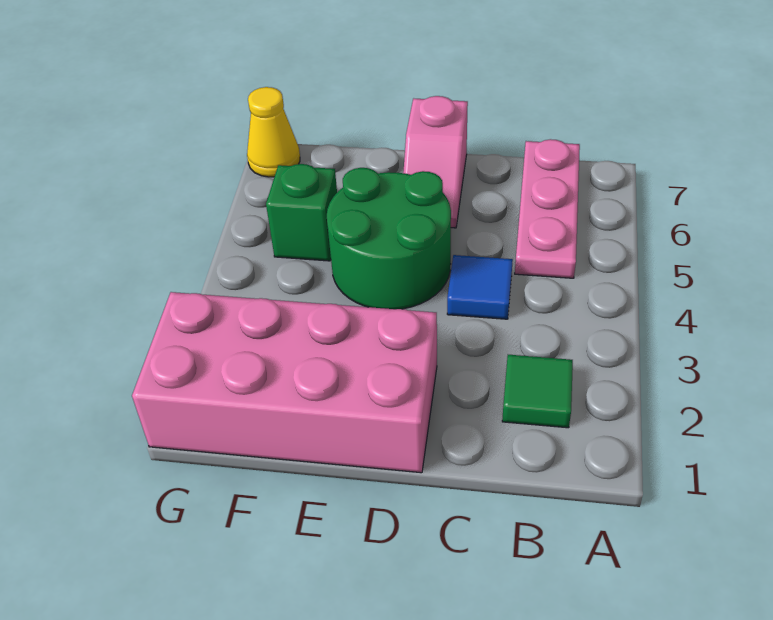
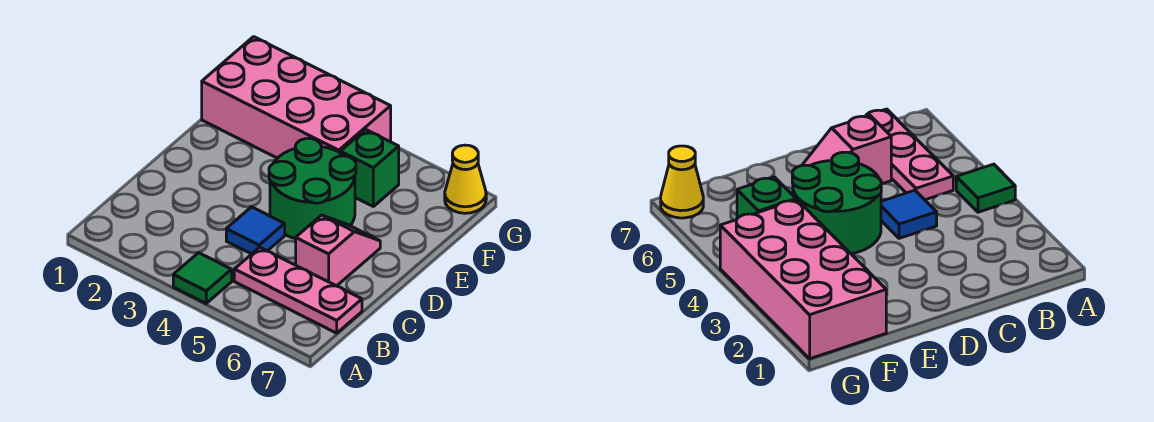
green 1x1 tile [502,355,573,428] -> green 1x1 tile moved to [173,253,232,303]
pink 2x4 brick [132,292,437,473] -> pink 2x4 brick turned to [202,37,391,158]
pink 1x2 slope [403,96,468,228] -> pink 1x2 slope turned to [296,215,380,286]

